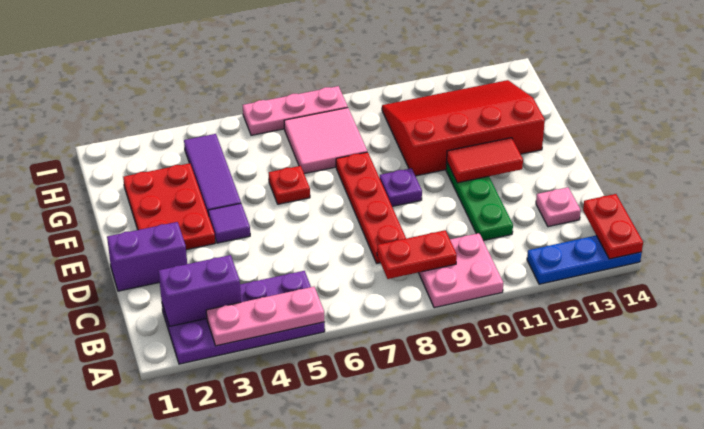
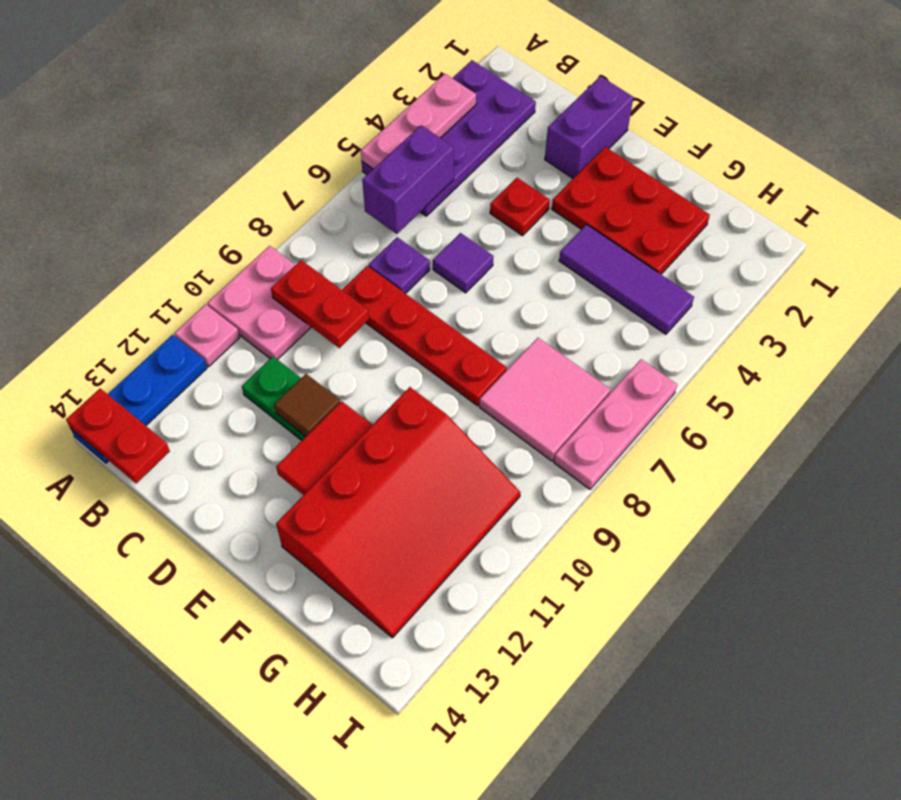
purple 1x2 brick [159,255,241,327] -> purple 1x2 brick moved to [362,125,454,234]
red 1x2 plate [377,230,457,279] -> red 1x2 plate turned to [271,260,369,348]
pink 1x1 plate [536,187,581,227] -> pink 1x1 plate moved to [175,304,240,367]
none -> brown 1x1 tile [274,374,340,436]
purple 1x1 tile [208,203,250,243] -> purple 1x1 tile moved to [433,233,494,293]
purple 1x1 plate [380,168,422,207] -> purple 1x1 plate moved to [369,237,430,294]
red 1x1 plate [269,166,310,204] -> red 1x1 plate moved to [490,178,550,236]

